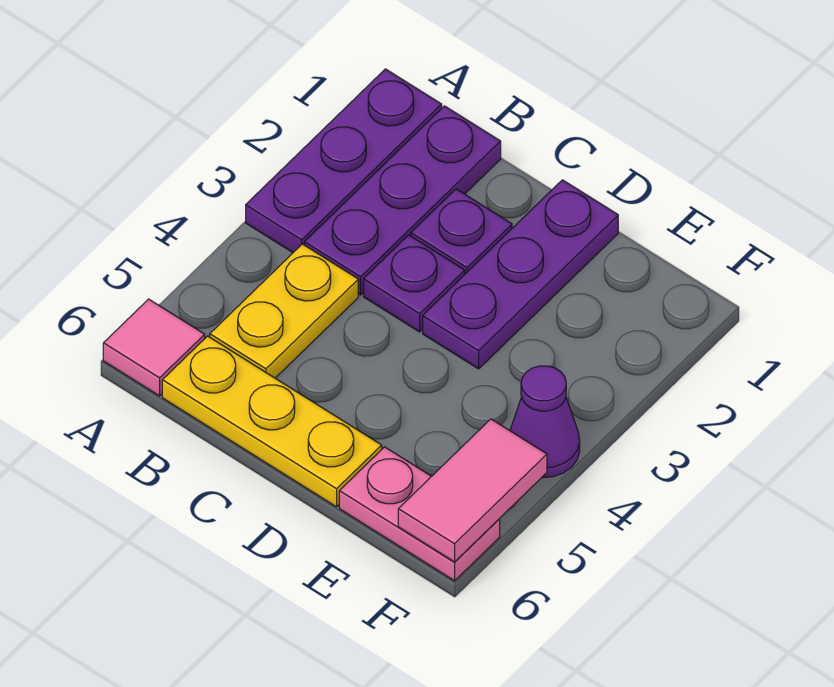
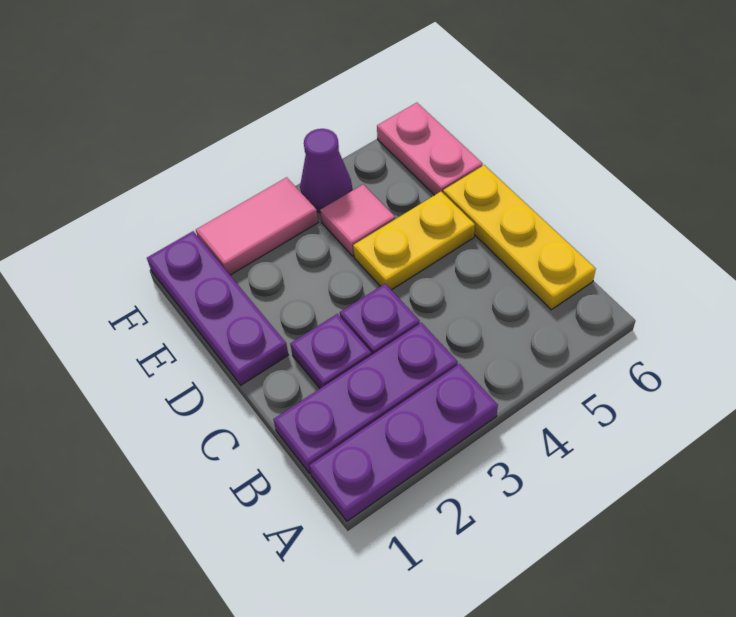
pink 1x1 tile [103,299,205,396] -> pink 1x1 tile moved to [320,184,395,256]
yellow 1x2 plate [210,244,358,378] -> yellow 1x2 plate moved to [353,192,475,290]
purple 1x3 plate [423,180,618,369] -> purple 1x3 plate turned to [147,231,288,385]
pink 1x2 tile [398,419,547,562] -> pink 1x2 tile moved to [196,177,318,275]

